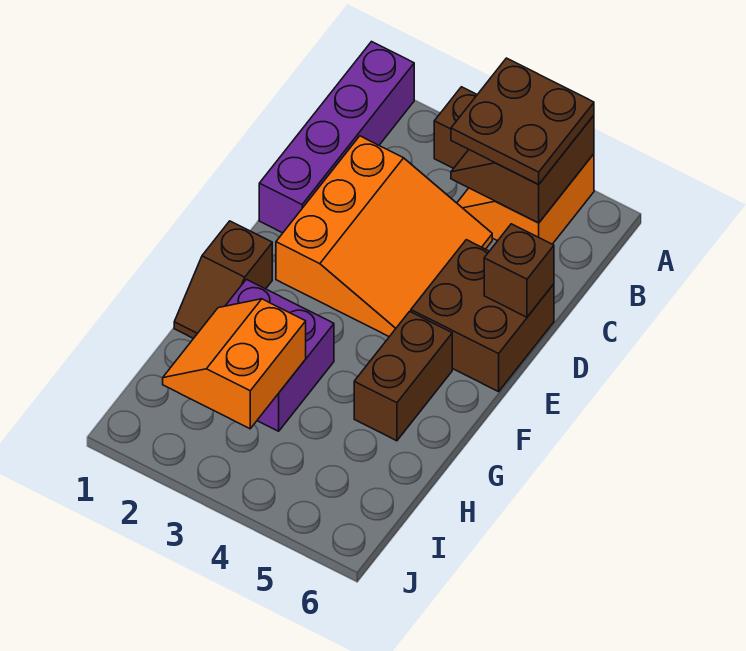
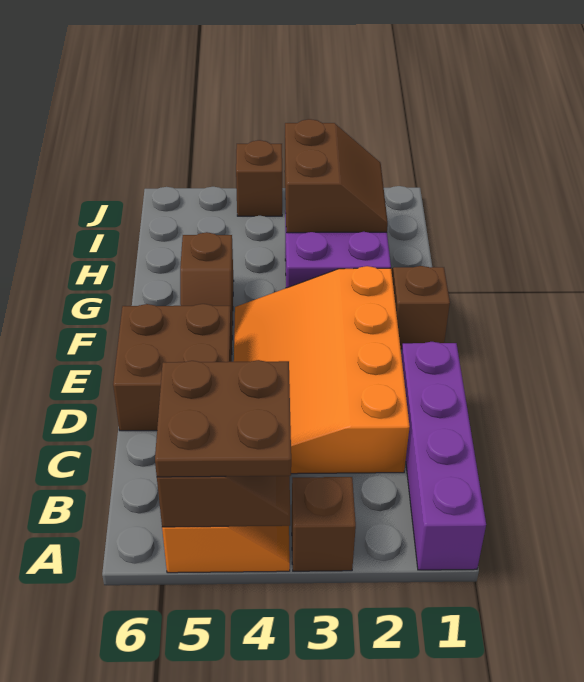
orange 3x3 slope [276,136,492,337] -> orange 3x4 slope [234,266,410,474]
brown 1x1 brick [484,224,554,317] -> brown 1x1 brick moved to [236,140,282,216]
brown 1x2 brick [354,311,452,441] -> brown 1x2 slope [180,232,234,340]
orange 2x2 slope [163,299,306,429] -> brown 2x2 slope [285,119,388,233]

